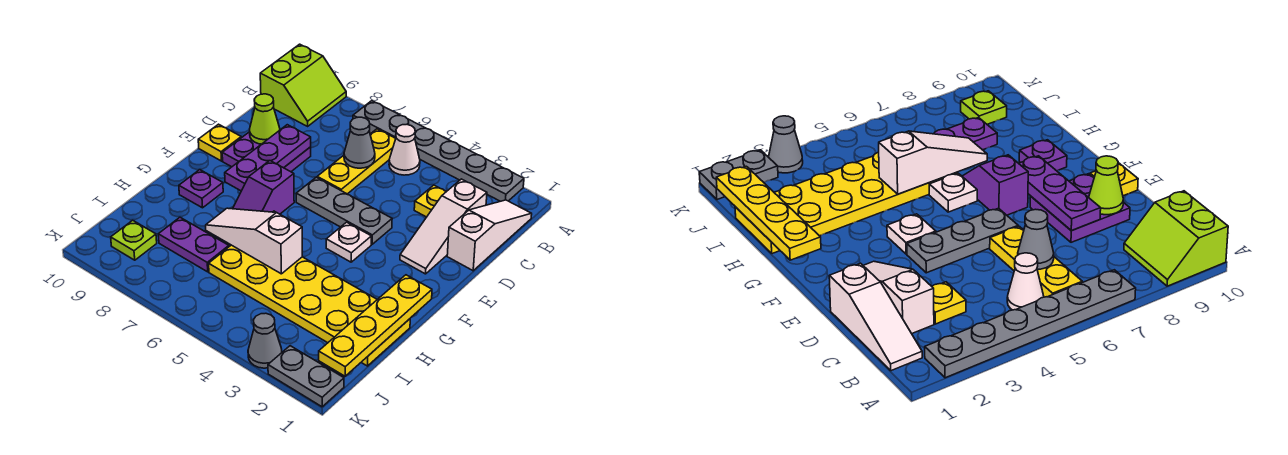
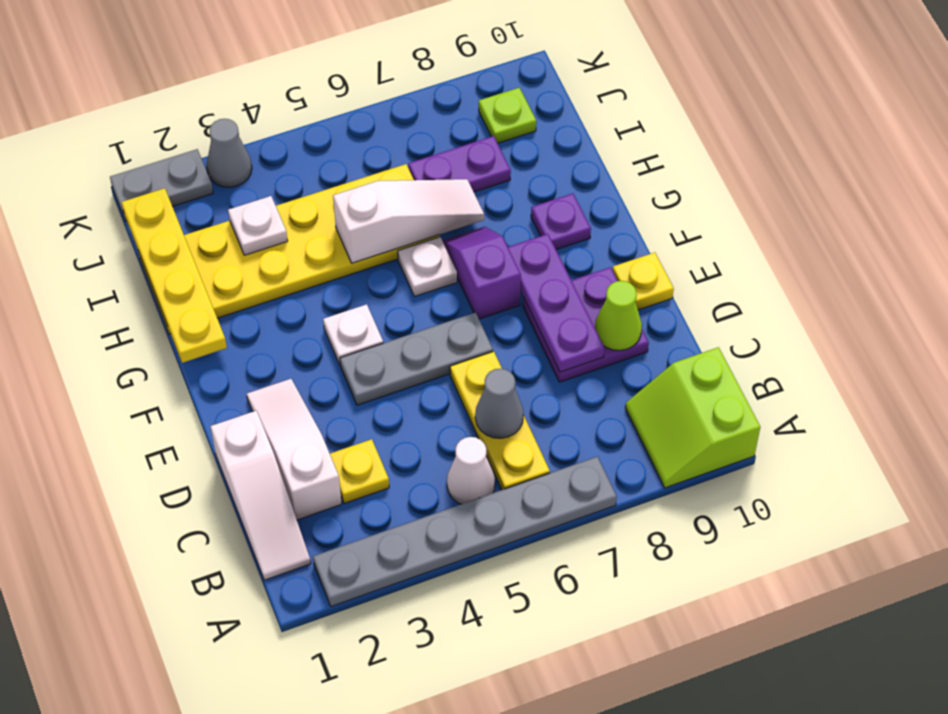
none -> white 1x1 plate [228,196,288,255]

